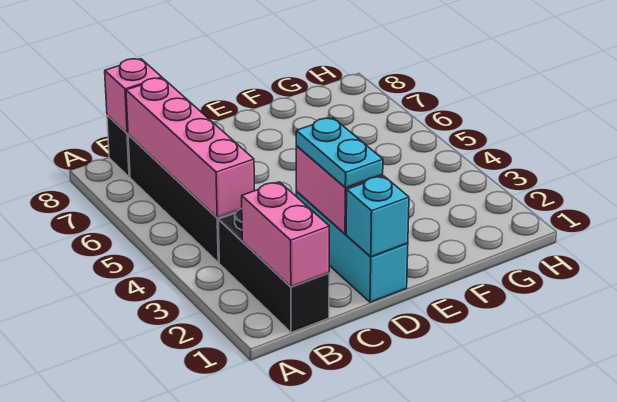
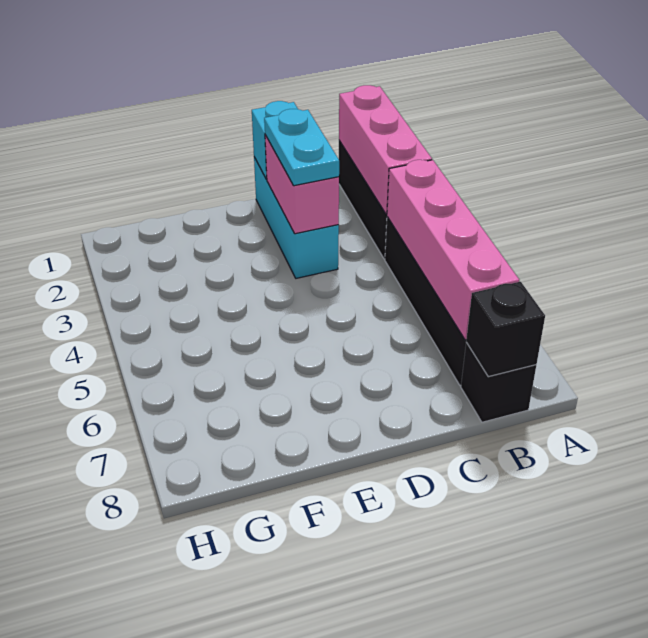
pink 1x2 brick [242,182,329,287] -> pink 1x3 brick [339,85,432,214]
pink 1x1 brick [105,59,162,133] -> black 1x1 brick [466,282,545,377]

